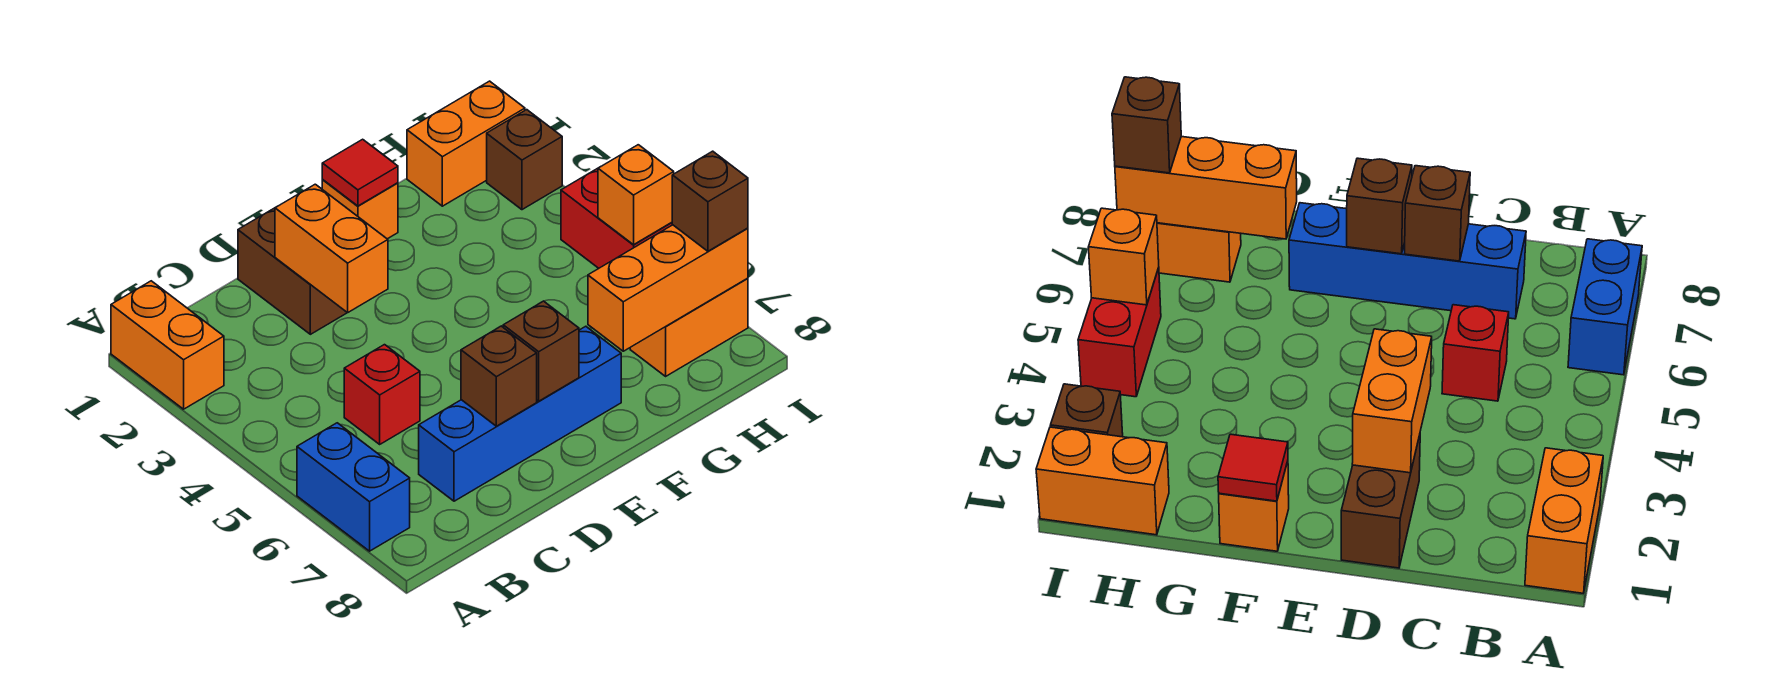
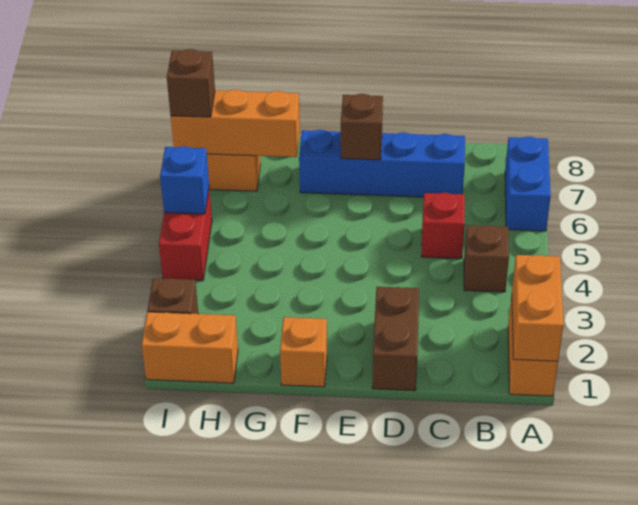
orange 1x2 brick [275,184,388,313] -> orange 1x2 brick moved to [512,255,563,361]
brown 1x1 brick [461,326,537,426] -> brown 1x1 brick moved to [464,225,509,292]
red 1x1 tile [322,139,398,206] -> none
orange 1x1 brick [598,145,674,245] -> blue 1x1 brick [160,146,209,214]

